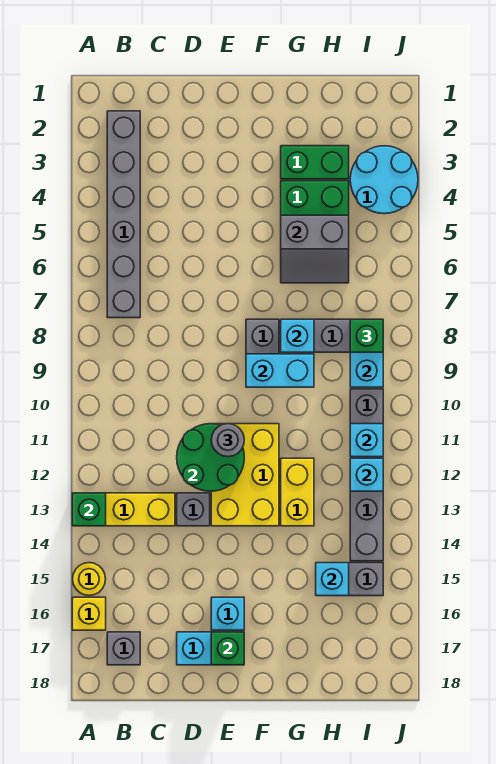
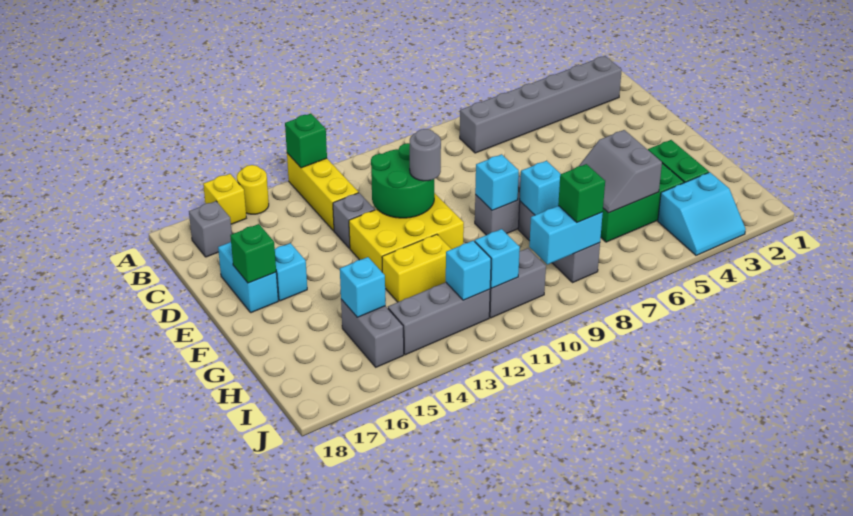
cyan 1x2 brick [246,354,314,387] -> cyan 1x1 brick [475,154,519,210]
cyan 2x2 round brick [350,146,418,214] -> cyan 2x2 slope [658,172,746,255]

